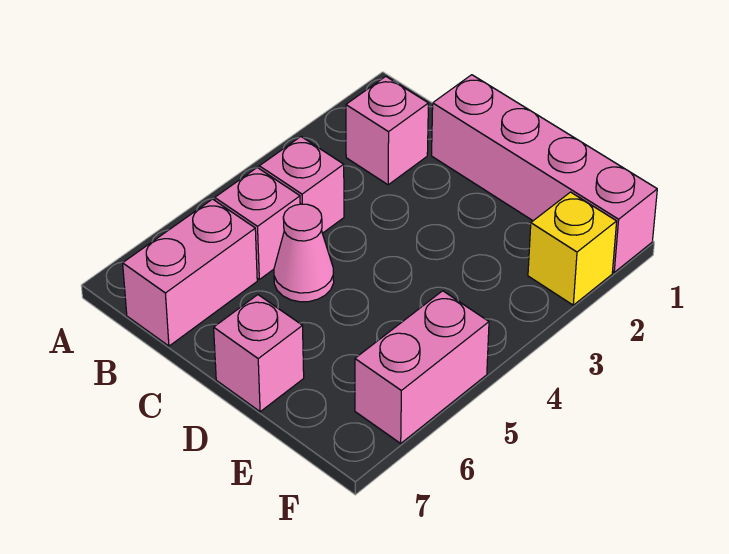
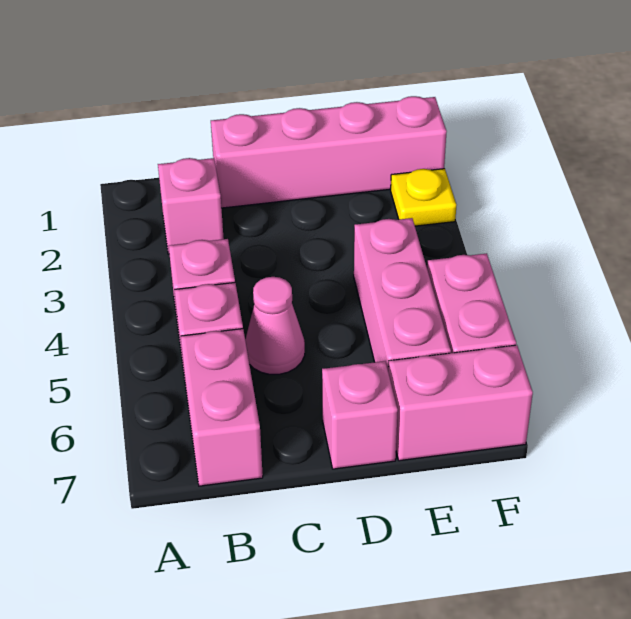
none -> pink 1x3 brick [354,218,451,369]
none -> pink 1x2 brick [388,345,533,461]
yellow 1x1 brick [528,192,617,305] -> yellow 1x1 plate [391,169,456,226]

